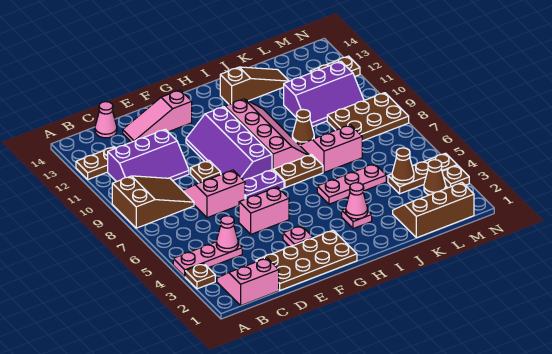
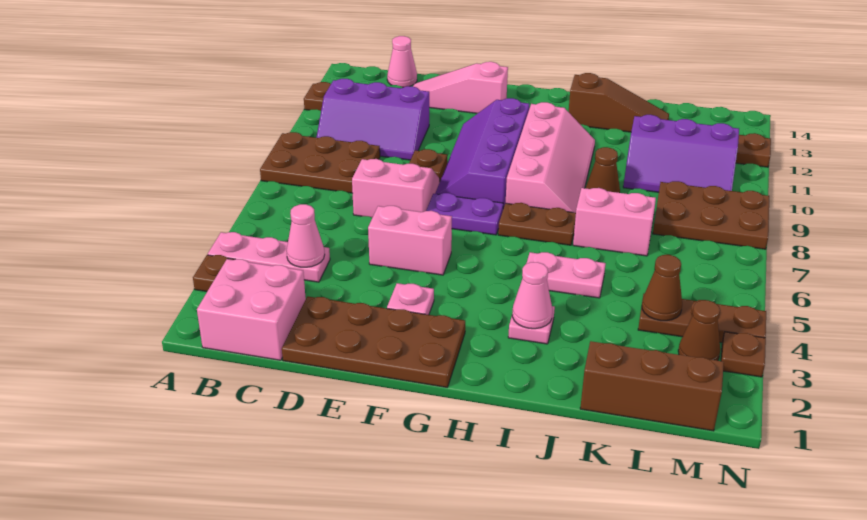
brown 2x3 slope [112,176,194,228] -> brown 2x3 plate [260,132,380,193]
pink 2x2 slope [217,258,279,305] -> pink 2x2 brick [197,259,306,360]
pink 1x3 plate [317,164,386,204] -> pink 1x2 plate [526,252,606,298]

